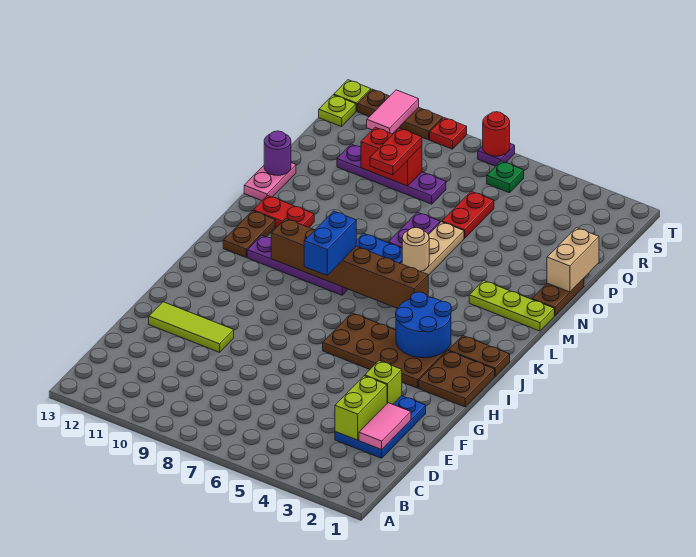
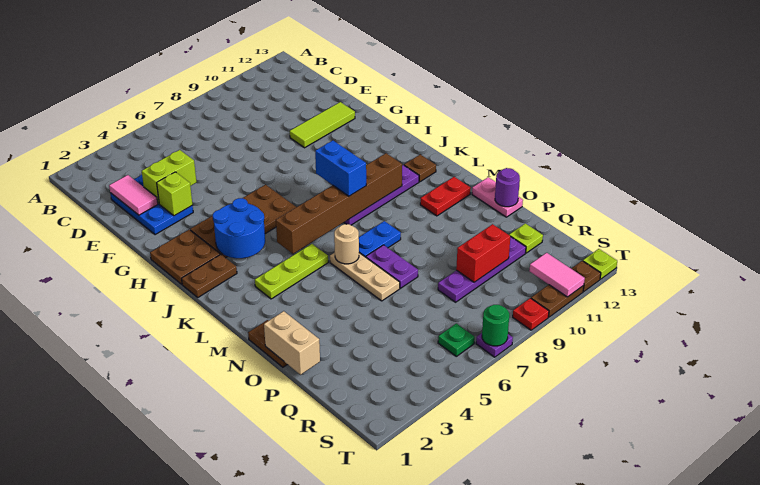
lime 1x2 brick [335,376,387,440] -> lime 1x2 brick turned to [142,150,196,204]
brown 1x2 plate [223,211,275,257] -> brown 1x1 plate [404,155,436,182]
lime 1x3 plate [469,280,554,331] -> lime 1x3 plate moved to [255,244,328,299]
red 1x2 plate [442,191,494,238] -> none
red 1x2 plate [370,128,422,175] -> none
lime 1x1 plate [319,95,356,127] -> lime 1x1 plate moved to [509,223,543,253]
red 1x1 round brick [483,112,510,156] -> green 1x1 round brick [482,305,509,346]

